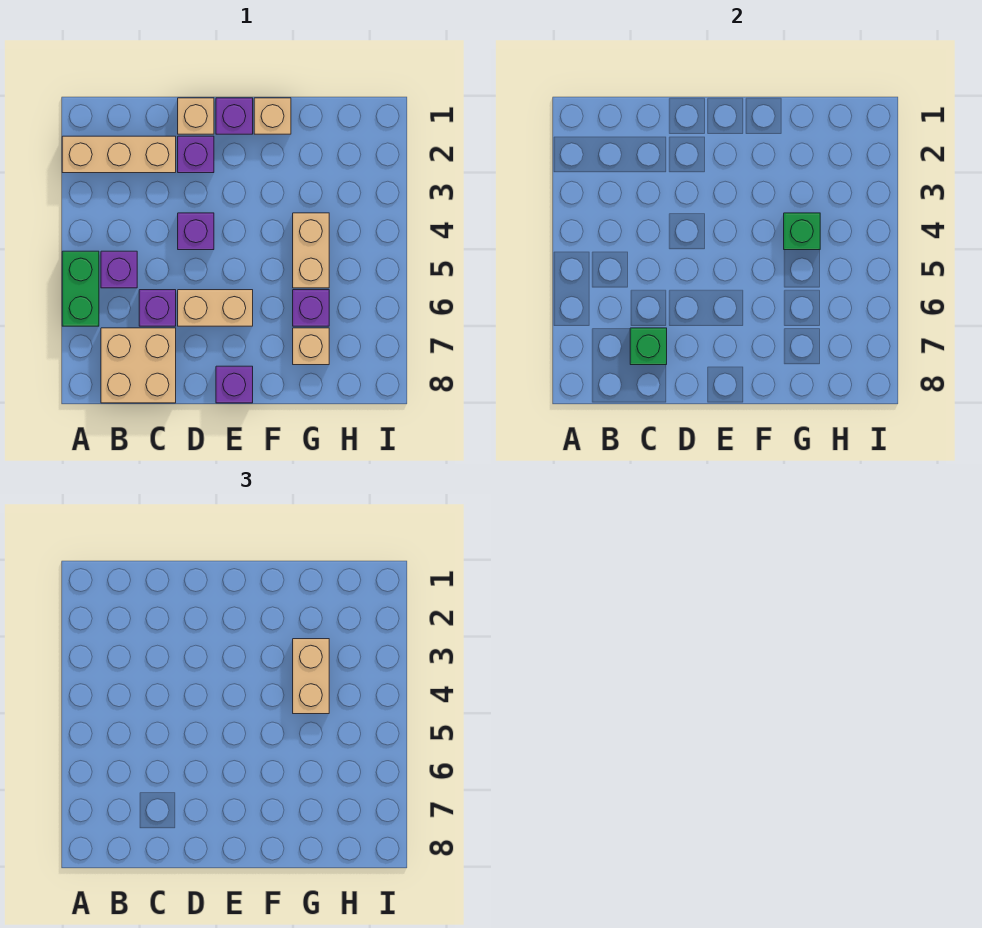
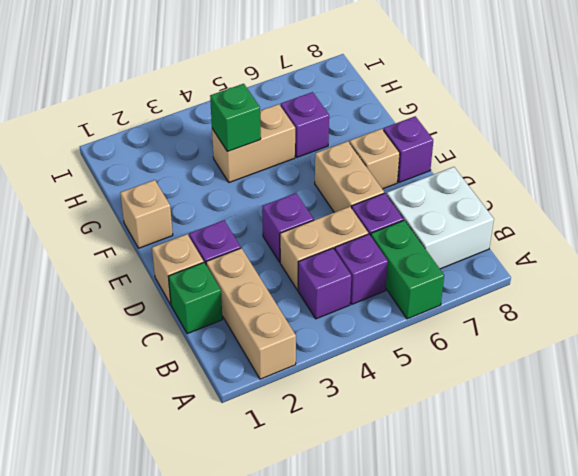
green 1x2 brick [62,251,99,326] -> green 1x2 brick turned to [371,220,444,319]
tan 2x2 brick [101,328,176,403] -> white 2x2 brick [387,167,494,269]
green 1x1 brick [630,328,667,365] -> green 1x1 brick moved to [168,263,223,334]
purple 1x1 brick [216,98,253,134] -> purple 1x1 brick moved to [298,248,351,319]
tan 1x2 brick [293,639,329,714] -> tan 1x2 brick moved to [280,207,368,290]
tan 1x1 brick [293,328,329,365] -> tan 1x1 brick moved to [350,129,400,189]

